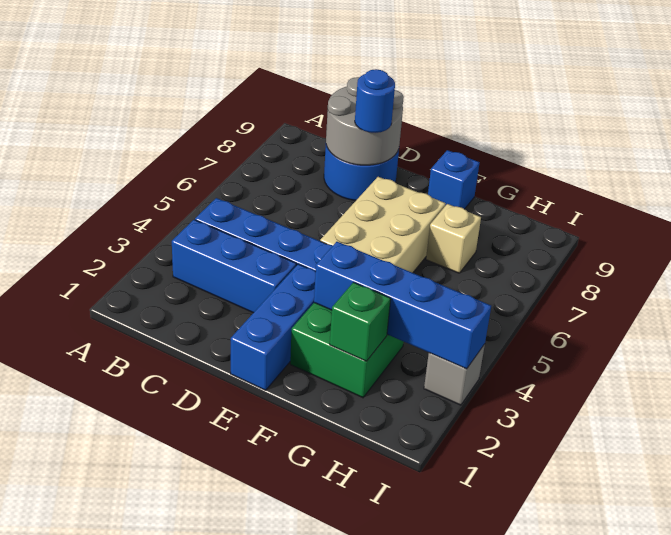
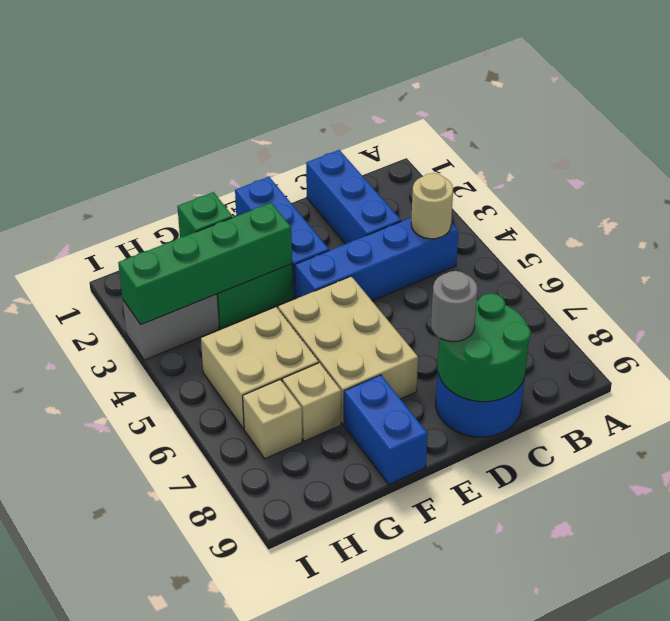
blue 1x3 brick [172,220,296,313] -> blue 1x3 brick turned to [306,150,401,244]
none -> tan 1x1 round brick [411,173,453,239]
grey 2x2 round brick [326,77,404,165] -> green 2x2 round brick [438,293,531,402]
blue 1x1 round brick [355,69,395,133] -> grey 1x1 round brick [431,271,477,342]
blue 1x4 brick [314,242,491,369] -> green 1x4 brick [118,203,292,324]
blue 1x1 brick [428,150,480,209] -> blue 1x2 brick [344,375,428,484]
none -> tan 2x2 brick [201,307,319,429]
none -> tan 1x1 brick [243,380,302,459]
grey 1x1 brick [424,344,485,405] -> grey 1x2 brick [123,294,219,360]

